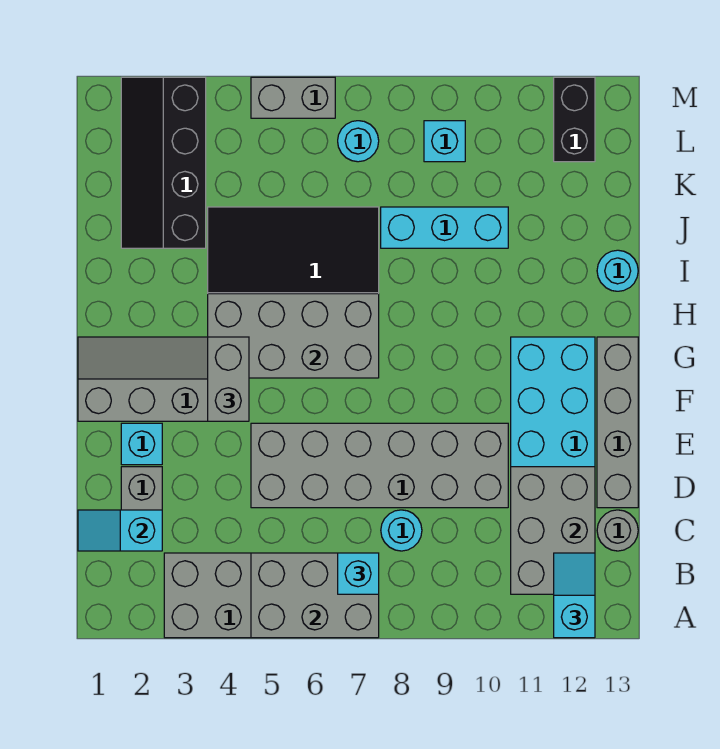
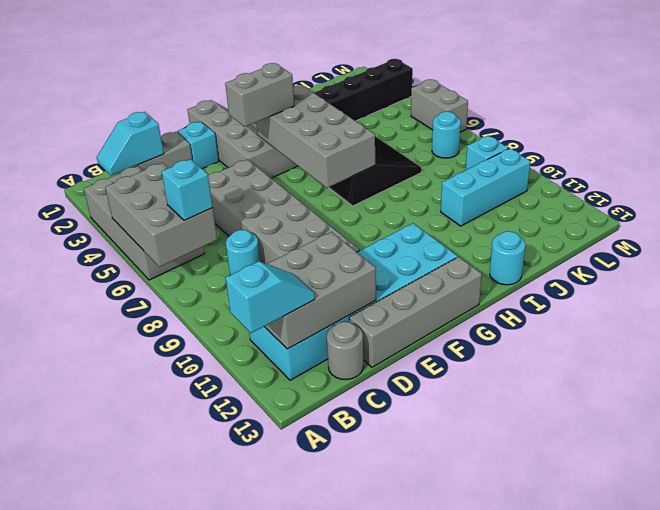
cyan 1x2 slope [78,510,162,551] -> cyan 1x2 slope turned to [97,112,164,176]
cyan 1x3 brick [381,207,508,248] -> cyan 1x3 brick turned to [441,149,531,226]
black 1x2 brick [554,77,595,162] -> none

